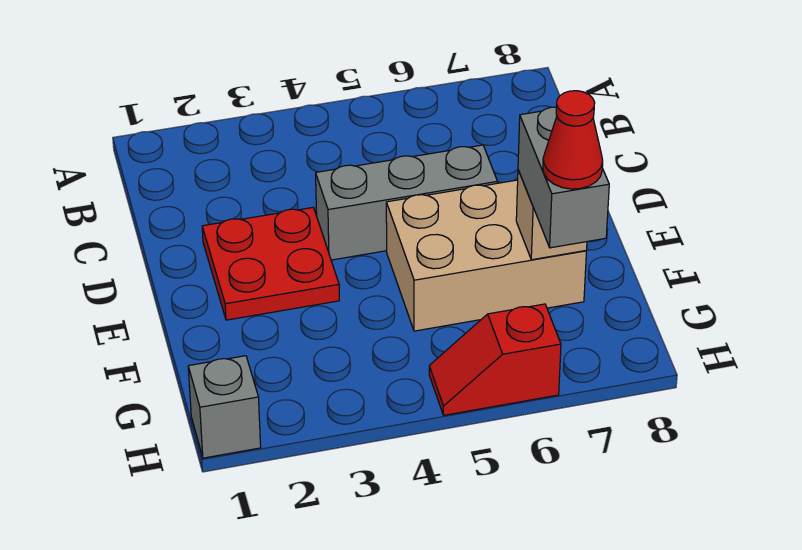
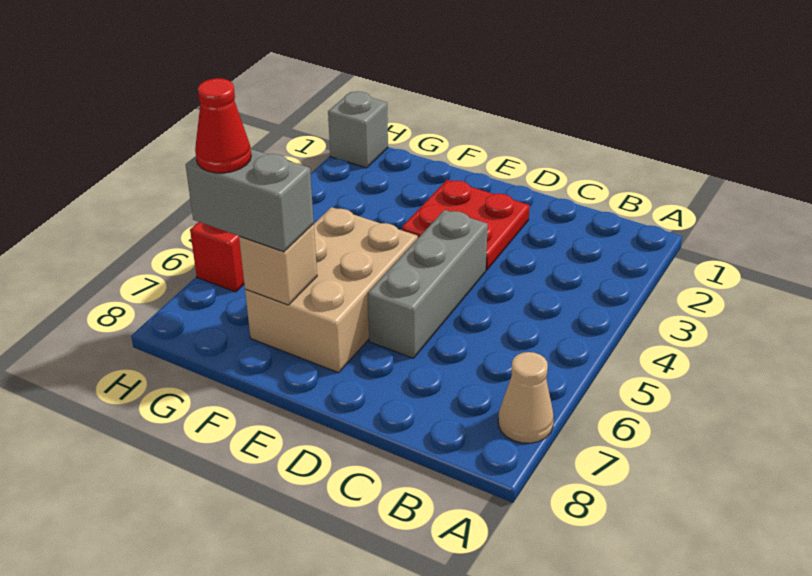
none -> tan 1x1 cone [498,352,554,443]

